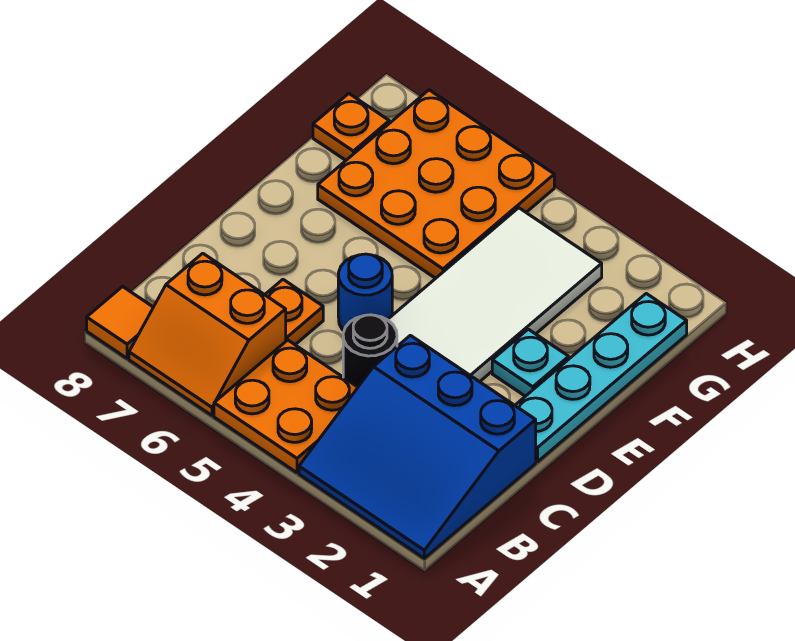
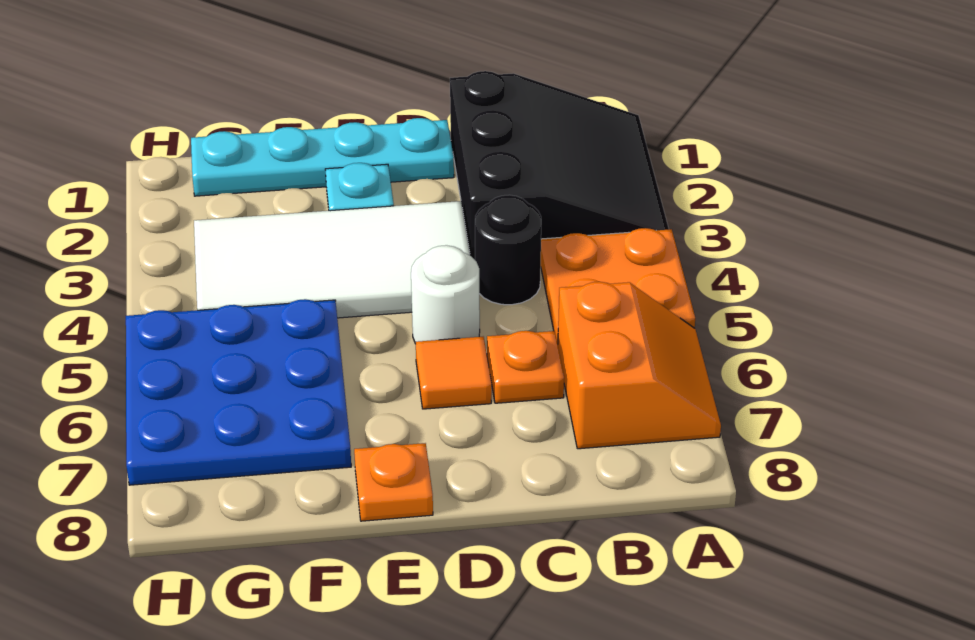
blue 3x3 slope [299,335,536,558] -> black 3x3 slope [450,71,669,260]
orange 1x1 tile [87,287,153,358] -> orange 1x1 tile moved to [416,337,492,409]
blue 1x1 round brick [338,254,392,331] -> white 1x1 round brick [411,245,480,344]
orange 3x3 plate [318,90,554,278] -> blue 3x3 plate [126,299,351,485]
orange 1x1 plate [313,94,389,160] -> orange 1x1 plate moved to [354,443,433,521]

